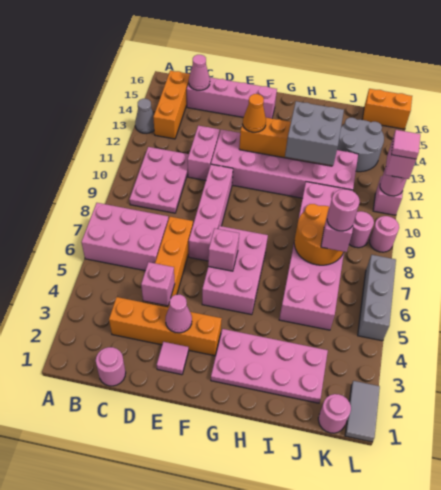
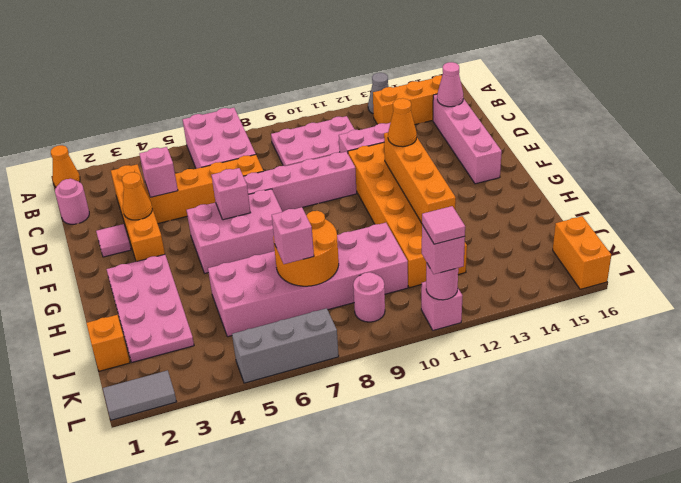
none -> orange 1x1 cone [51,145,80,187]
pink 1x1 cone [165,295,192,333] -> orange 1x1 cone [122,172,152,220]
pink 2x6 brick [211,130,358,198] -> orange 2x6 brick [348,143,467,288]
grey 2x2 brick [285,101,344,166] -> none
none -> orange 1x1 brick [86,315,130,371]
pink 1x1 round brick [327,189,360,231] -> none
grey 2x2 round brick [337,118,384,172] -> none
pink 1x1 round brick [318,394,351,433] -> none
pink 1x1 round brick [370,216,399,252] -> none

